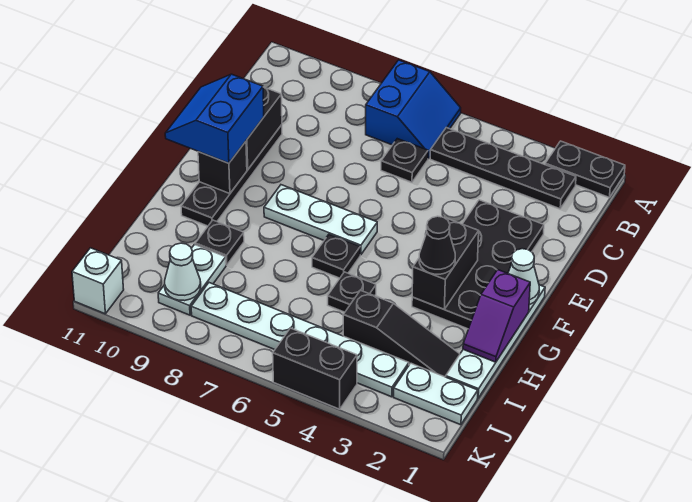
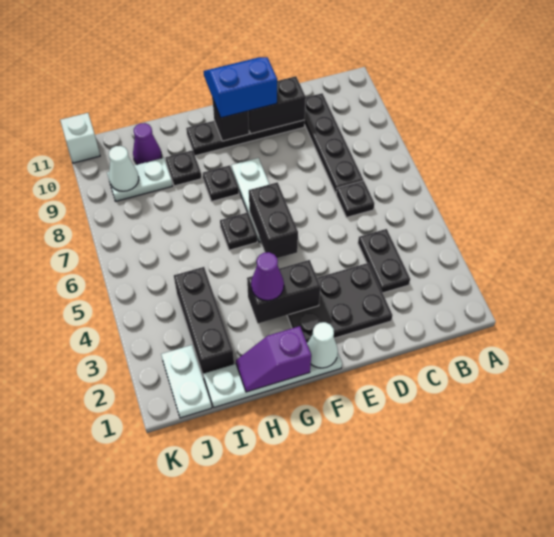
black 1x2 plate [545,141,625,197] -> black 1x2 plate moved to [358,229,410,293]
blue 2x2 slope [366,60,461,159] -> none
black 1x4 plate [430,128,576,209] -> black 1x4 plate moved to [304,93,363,193]
black 2x4 plate [412,200,544,329] -> black 2x3 plate [287,263,393,342]
black 1x1 cone [419,216,455,274] -> purple 1x1 cone [251,252,284,301]
black 1x1 plate [328,272,376,312] -> black 1x1 plate moved to [203,165,239,202]
black 1x3 slope [343,290,460,377] -> black 1x3 brick [174,267,234,374]
none -> purple 1x1 cone [133,123,162,165]
white 1x6 plate [191,283,409,397] -> none
black 1x2 brick [273,328,357,409] -> black 1x2 brick moved to [249,182,298,258]

